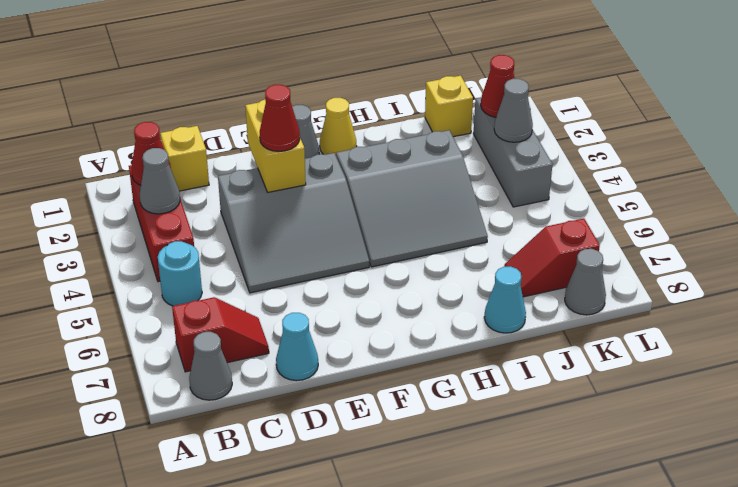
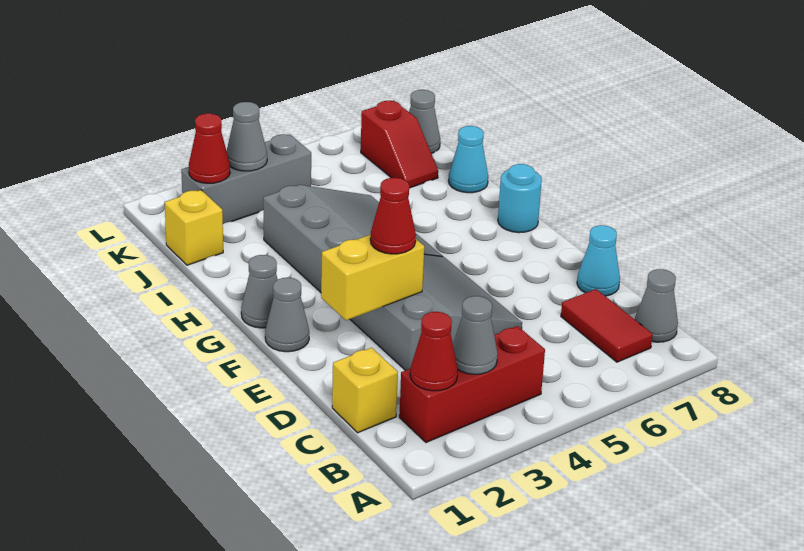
cyan 1x1 round brick [158,241,202,306] -> cyan 1x1 round brick moved to [498,164,542,233]
red 1x2 slope [172,297,269,372] -> red 1x2 tile [561,289,653,362]
yellow 1x1 cone [320,98,357,155] -> grey 1x1 cone [241,255,278,328]

